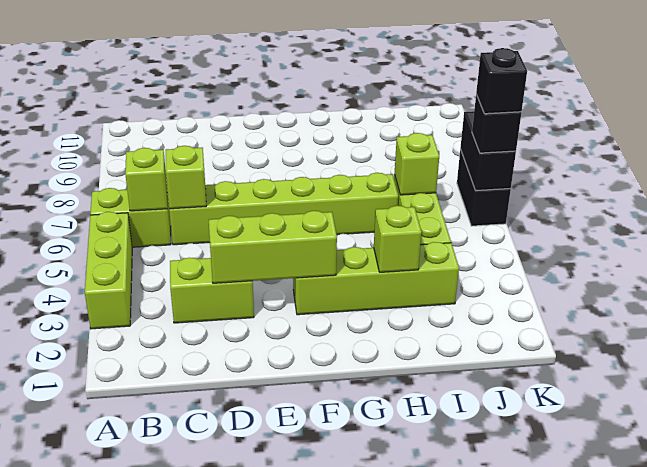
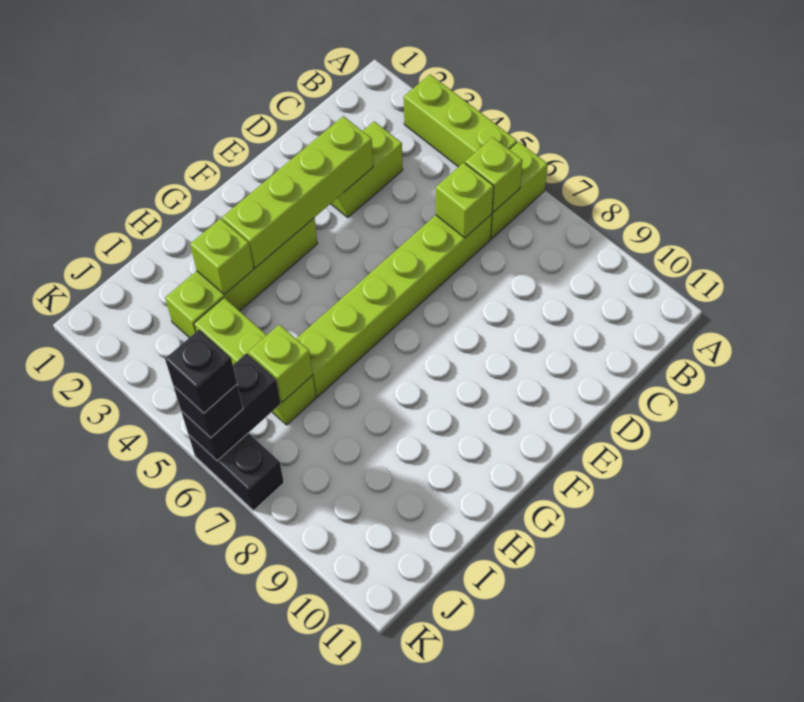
lime 1x3 brick [209,211,337,283] -> lime 1x4 brick [222,116,373,268]
black 1x2 brick [460,111,516,191] -> black 1x2 brick turned to [181,353,281,461]

